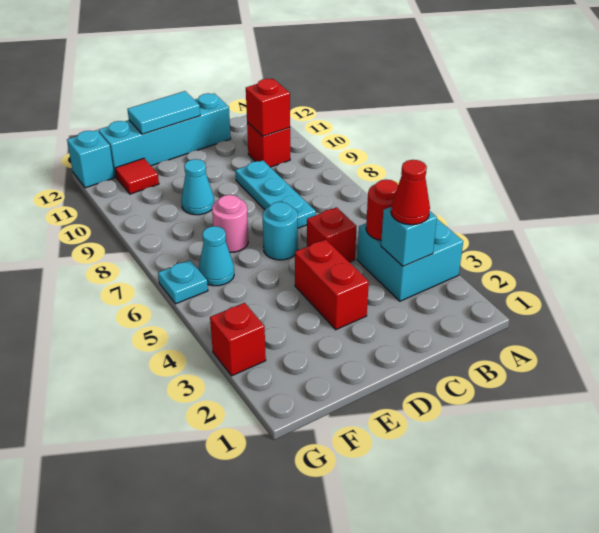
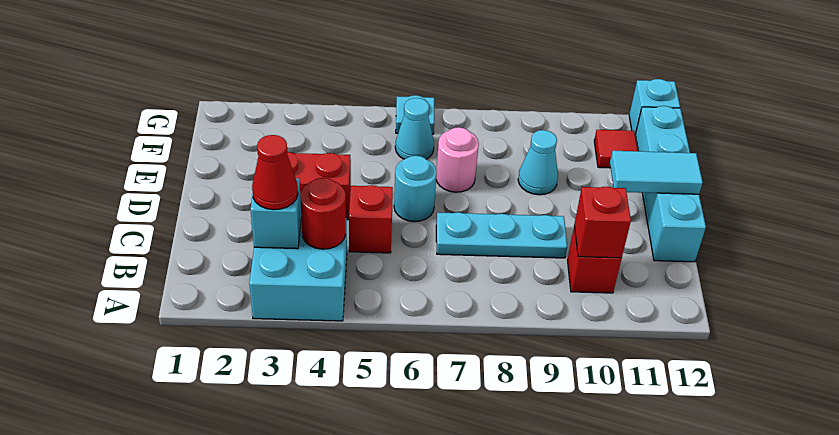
cyan 1x2 tile [127,91,200,134] -> cyan 1x2 tile turned to [610,151,703,194]
red 1x1 brick [210,303,266,376] -> none

